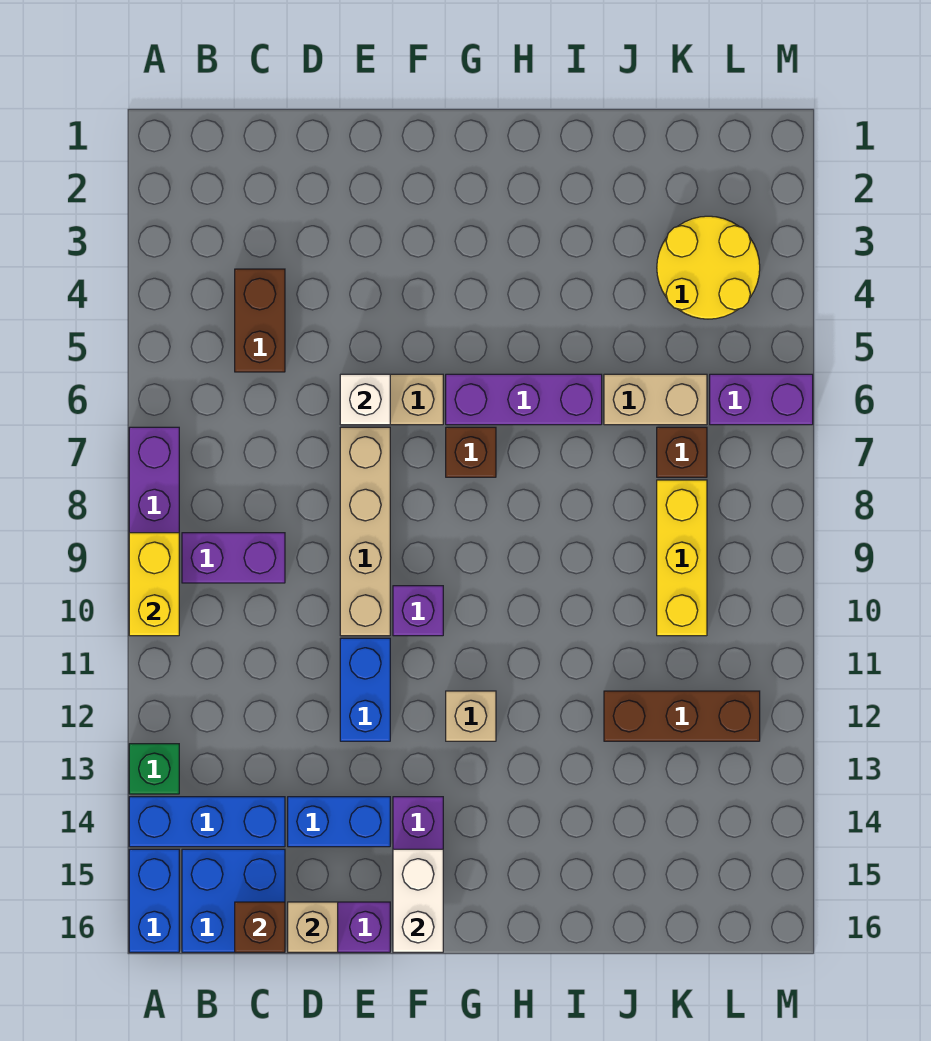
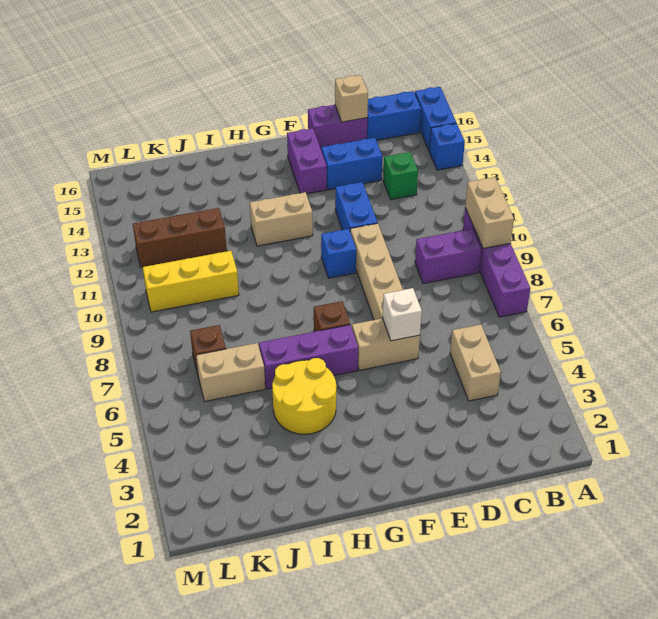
yellow 1x2 brick [129,533,179,636] -> tan 1x2 brick [465,177,514,248]
green 1x1 brick [129,744,179,794] -> green 1x1 brick moved to [383,152,418,200]
blue 1x3 brick [129,797,285,847] -> blue 1x1 brick [429,123,465,170]
blue 2x2 brick [182,849,285,952] -> blue 1x2 brick [367,91,421,140]
brown 1x2 brick [235,269,285,372] -> tan 1x2 brick [450,325,501,401]
brown 1x1 brick [235,902,285,952] -> none
purple 1x1 brick [393,586,443,636] -> blue 1x1 brick [321,229,356,278]
white 1x2 brick [393,849,443,952] -> none
tan 1x1 brick [446,691,496,741] -> tan 1x2 brick [250,192,313,246]
yellow 2x2 round brick [657,216,760,319] -> yellow 2x2 round brick moved to [272,358,336,434]
yellow 1x3 brick [657,480,707,636] -> yellow 1x3 brick turned to [143,251,239,312]
purple 1x2 brick [710,374,813,425] -> none

